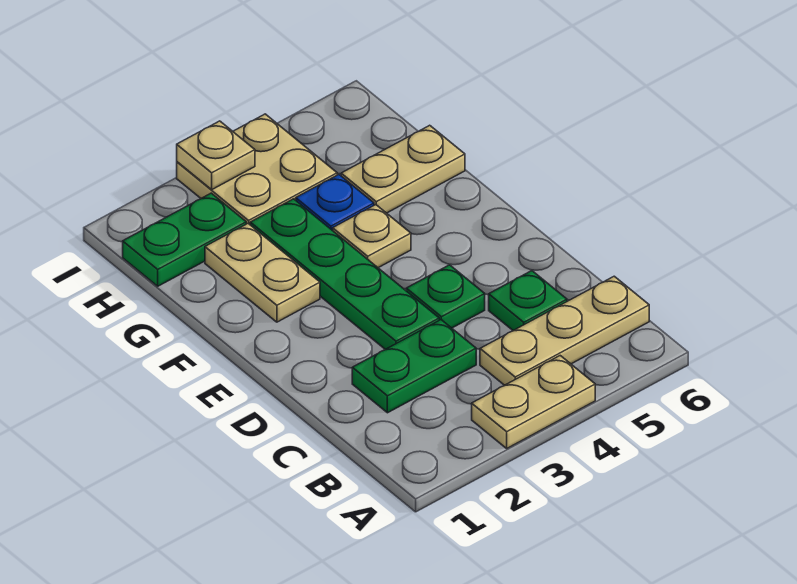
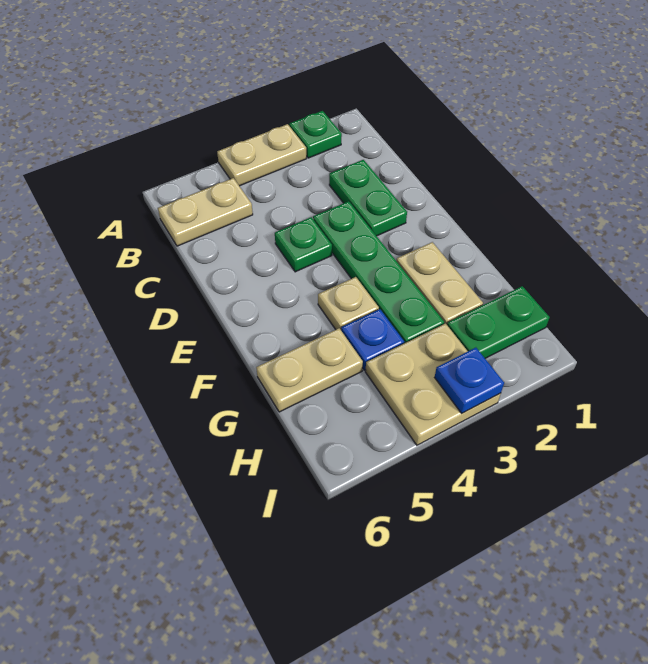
tan 1x3 plate [480,276,649,385] -> tan 1x2 plate [158,178,253,246]
green 1x2 plate [352,320,476,413] -> green 1x2 plate turned to [329,160,407,236]
green 1x1 plate [489,271,567,330] -> green 1x1 plate moved to [289,111,342,158]
tan 1x1 plate [177,121,255,190] -> blue 1x1 plate [435,348,504,413]

